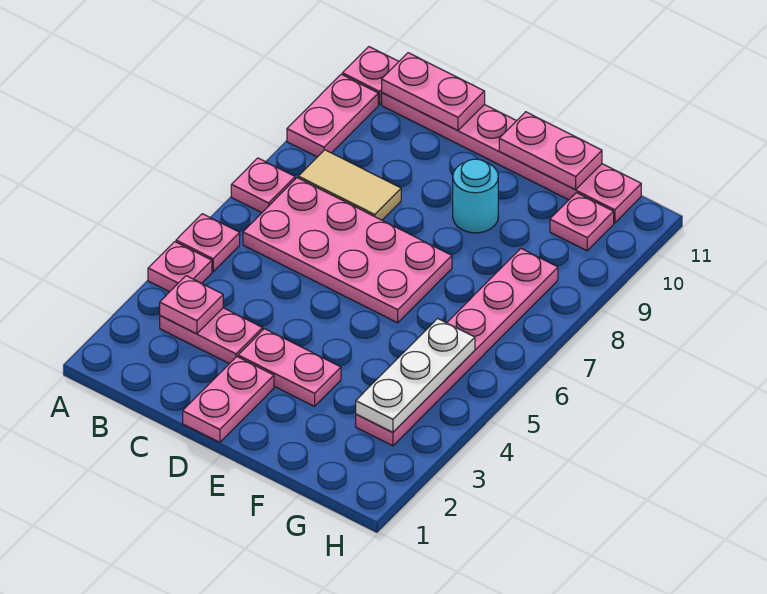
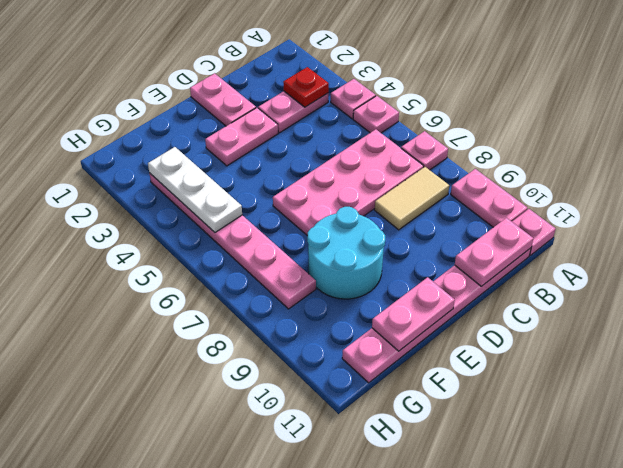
pink 1x1 plate [160,276,223,334] -> red 1x1 plate [283,67,329,107]
cyan 1x1 round brick [453,159,498,233] -> cyan 2x2 round brick [307,207,385,299]
pink 1x1 plate [550,193,614,251] -> none

